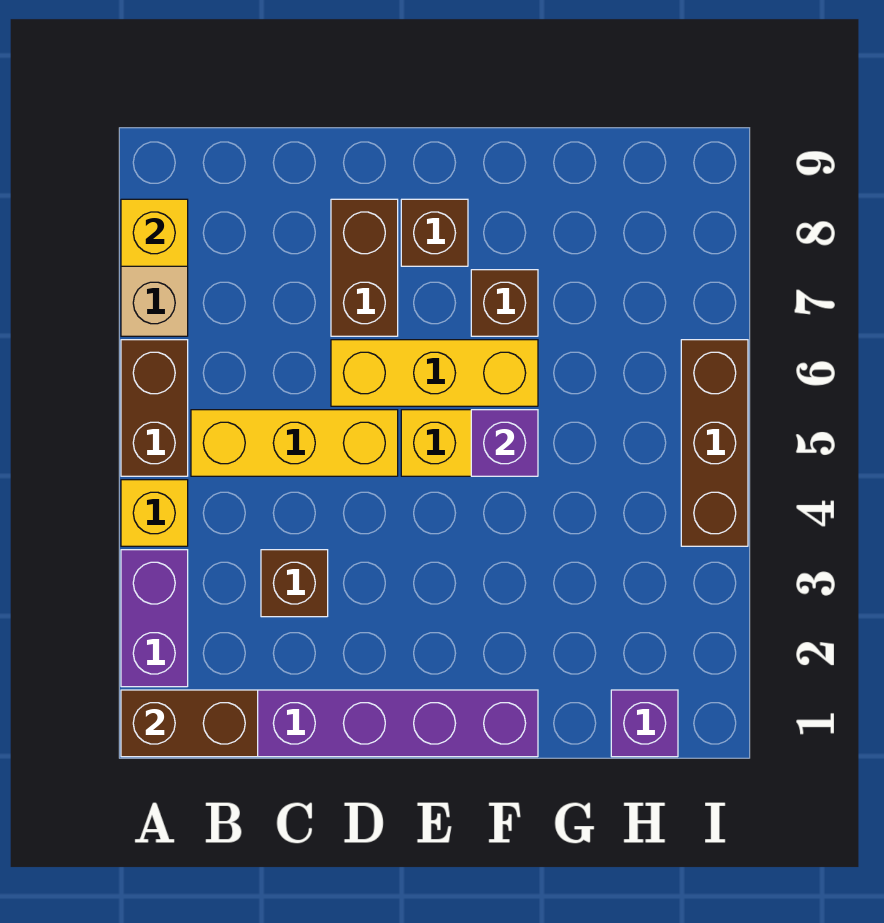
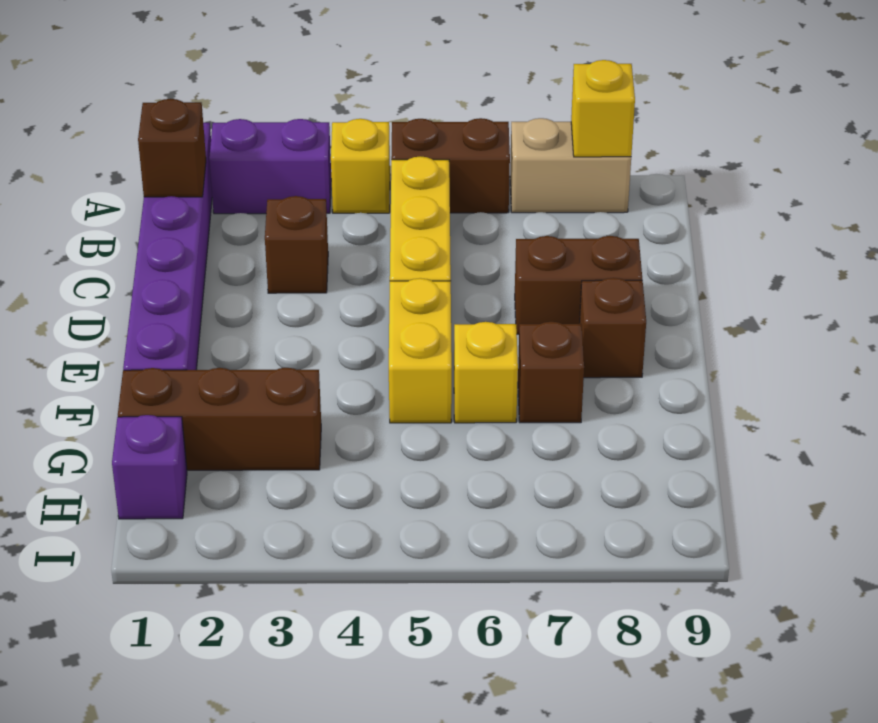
brown 1x2 brick [121,690,258,757] -> brown 1x1 brick [138,99,206,197]
yellow 1x3 brick [331,340,538,406] -> yellow 1x1 brick [454,322,518,423]
purple 1x1 brick [471,410,538,476] -> none
brown 1x3 brick [681,340,748,546] -> brown 1x3 brick moved to [118,368,321,470]

